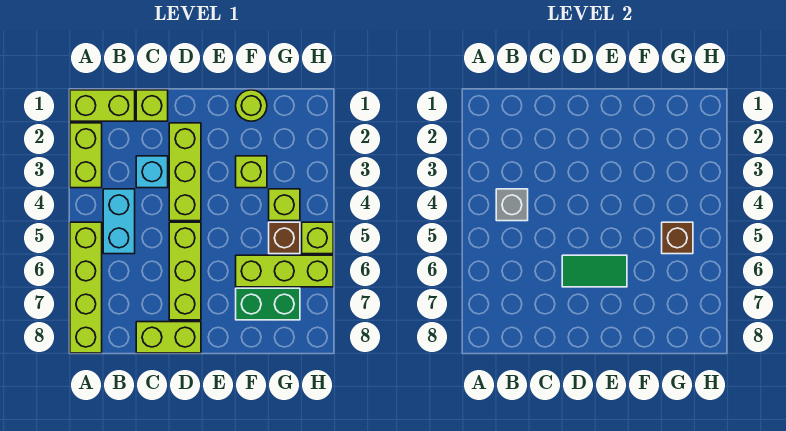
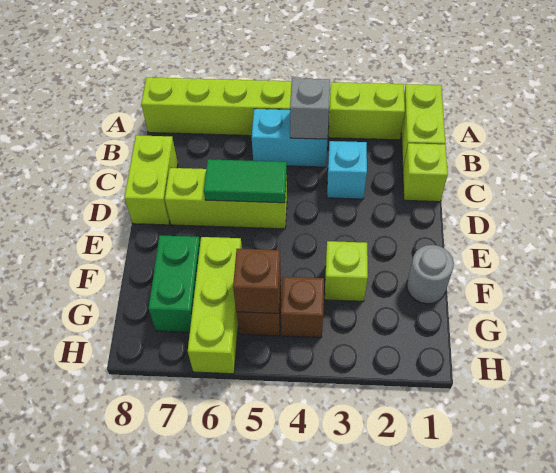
lime 1x3 brick [169,123,201,221] -> none
green 1x2 tile [562,255,627,287] -> green 1x2 tile turned to [204,159,287,203]
lime 1x1 round brick [236,90,267,121] -> grey 1x1 round brick [407,245,454,304]
lime 1x1 brick [269,189,300,221] -> brown 1x1 brick [281,277,324,338]
lime 1x1 brick [302,222,333,254] -> none

